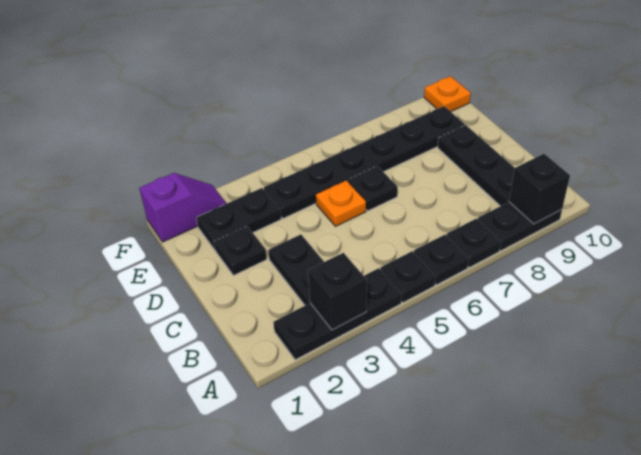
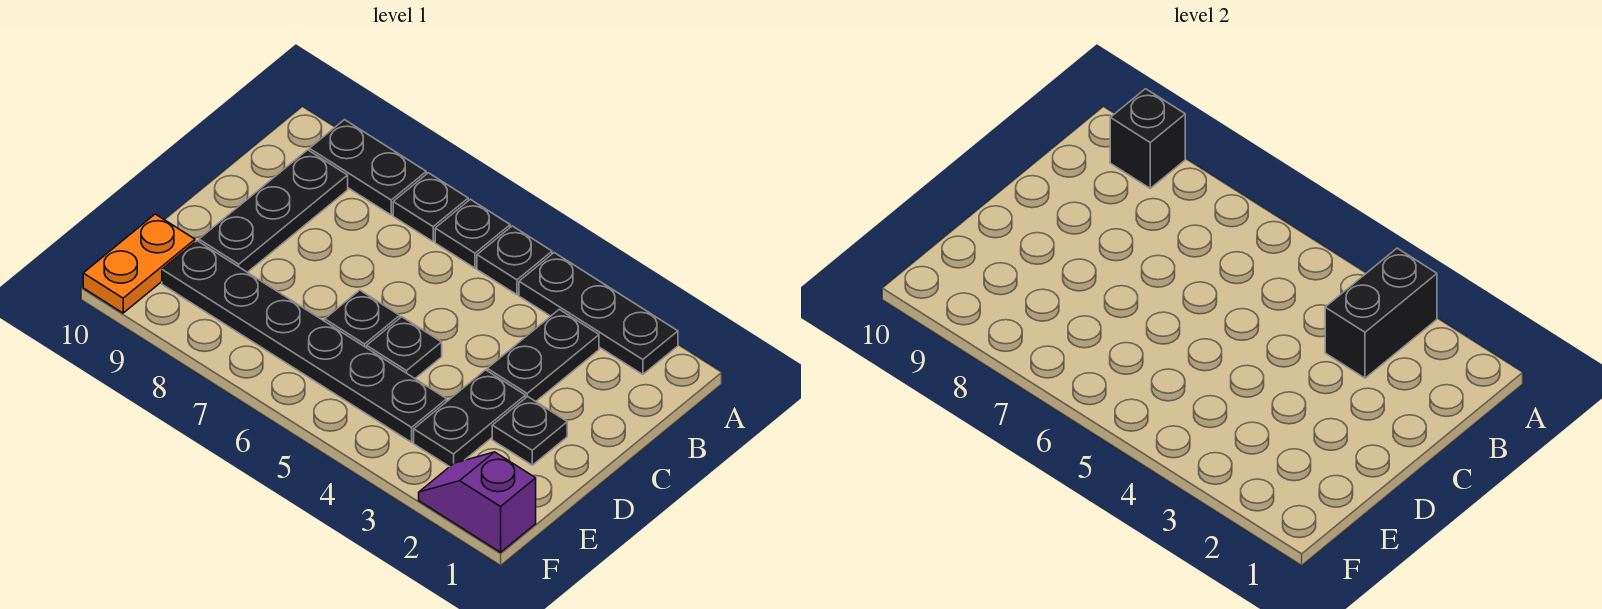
black 1x1 brick [308,253,367,330] -> black 1x2 brick [1325,248,1437,378]
orange 1x1 plate [316,181,366,226] -> black 1x1 plate [367,317,442,378]
black 1x2 plate [196,188,281,250] -> black 1x2 plate turned to [414,370,525,467]
orange 1x1 plate [424,76,471,112] -> orange 1x2 plate [83,214,195,313]

